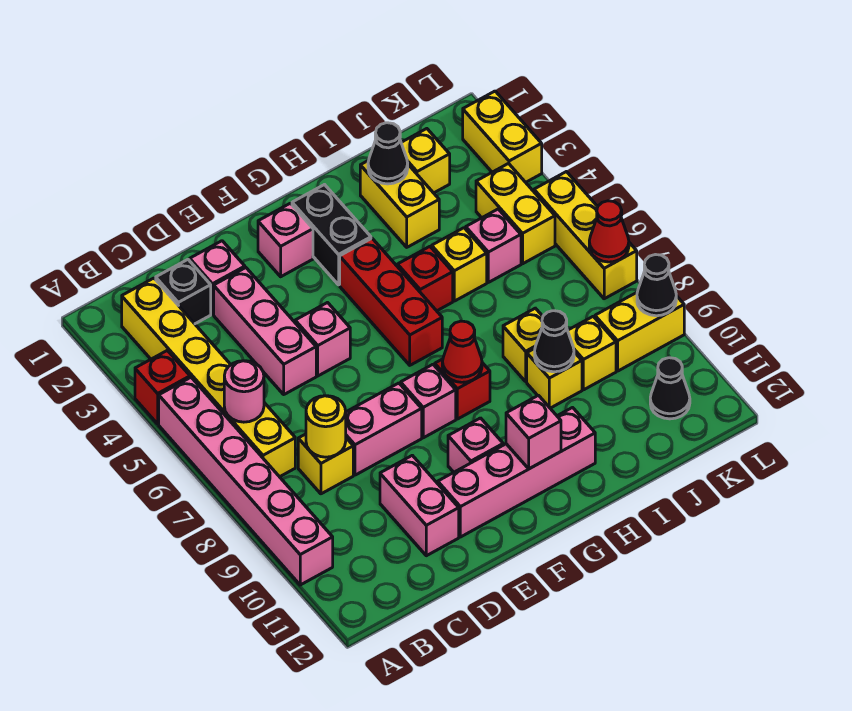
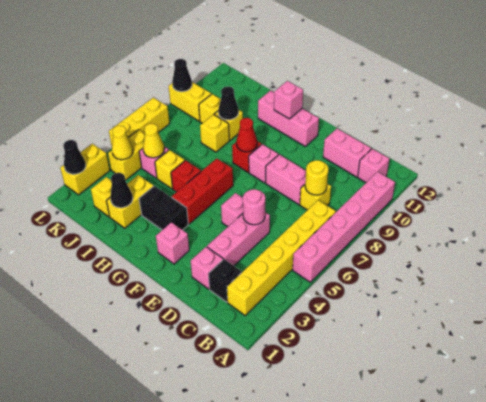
red 1x1 brick [135,350,190,424] -> none
pink 1x1 round brick [224,361,264,422] -> pink 1x1 round brick moved to [243,189,265,225]
pink 1x2 brick [380,455,459,556] -> pink 1x2 brick turned to [323,129,371,177]
pink 1x4 brick [438,408,595,537] -> pink 1x3 brick [258,90,319,146]
pink 1x1 brick [448,418,503,472] -> pink 1x1 brick moved to [358,149,389,183]
black 1x2 brick [292,185,371,285] -> black 1x2 brick turned to [139,186,188,230]
none -> yellow 1x1 cone [143,124,164,158]
none -> yellow 1x1 cone [112,126,133,160]
black 1x1 cone [650,358,690,419] -> black 1x1 cone moved to [63,140,86,174]
red 1x1 cone [589,201,629,262] -> none

